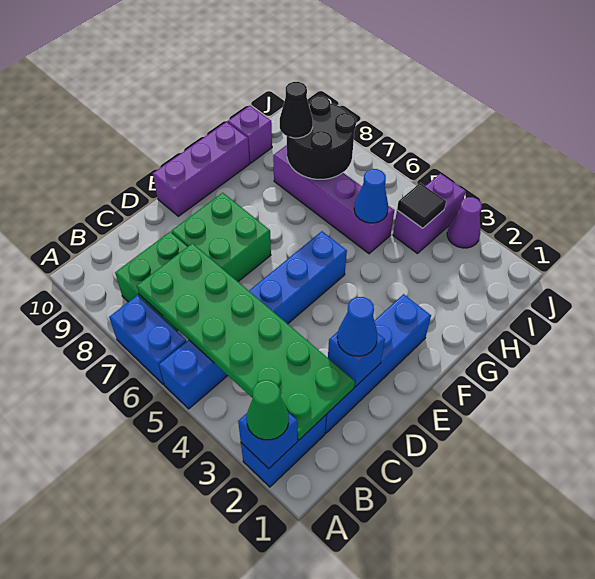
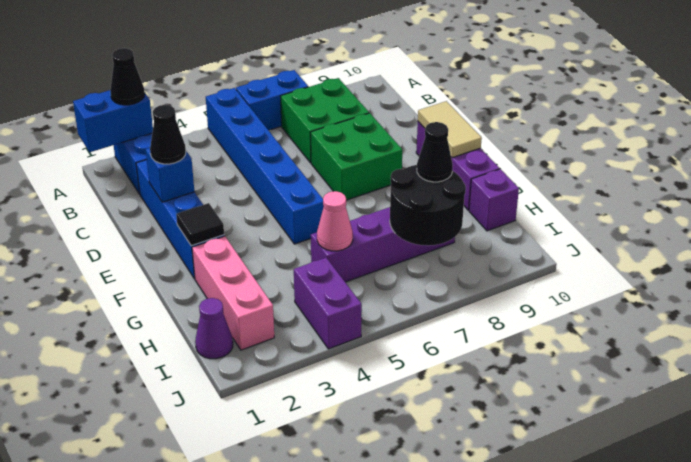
blue 1x1 brick [238,412,298,469] -> blue 1x2 brick [73,90,153,152]
green 1x1 cone [247,380,289,440] -> black 1x1 cone [110,48,145,105]
green 2x6 plate [137,243,355,440] -> none
blue 1x1 cone [337,297,377,356] -> black 1x1 cone [150,105,186,164]
none -> tan 1x2 tile [418,101,482,158]
none -> pink 1x3 brick [192,236,274,350]
blue 1x1 cone [354,169,388,223] -> pink 1x1 cone [317,191,353,251]
black 1x1 tile [397,183,446,228] -> black 1x1 tile moved to [176,203,224,246]
purple 1x1 cone [447,197,482,248] -> purple 1x1 cone moved to [195,298,233,359]

